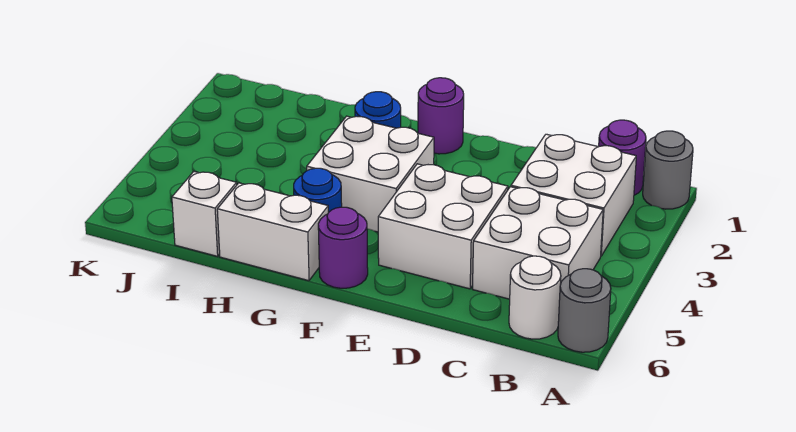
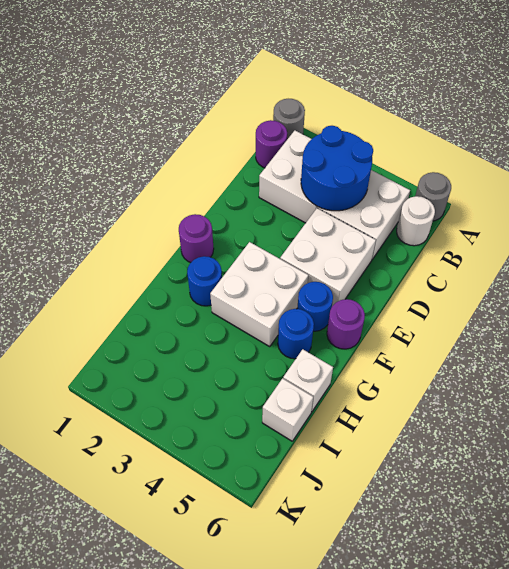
none -> blue 2x2 round brick [301,126,373,211]
none -> blue 1x1 round brick [297,282,333,331]
white 1x2 brick [217,183,328,281] -> white 1x1 brick [283,349,333,412]

